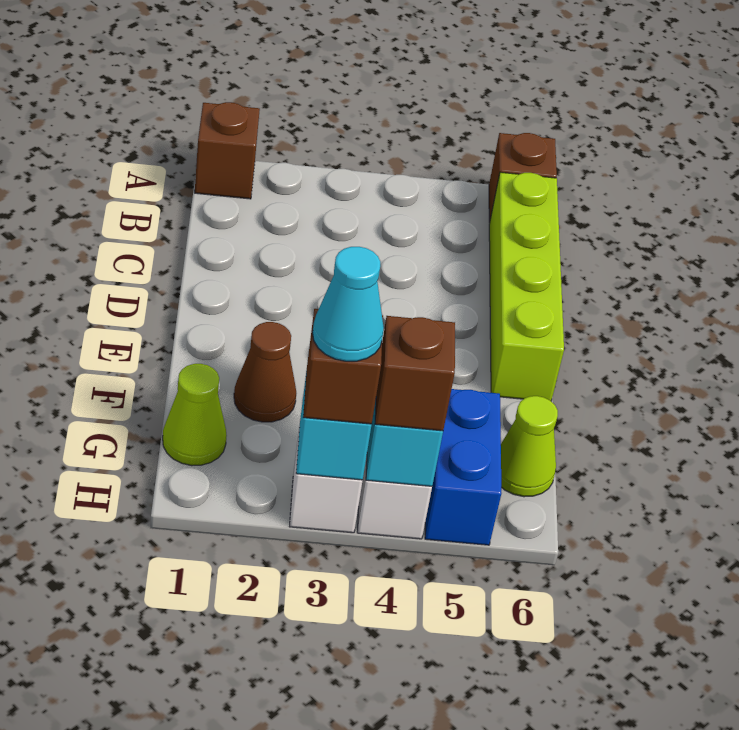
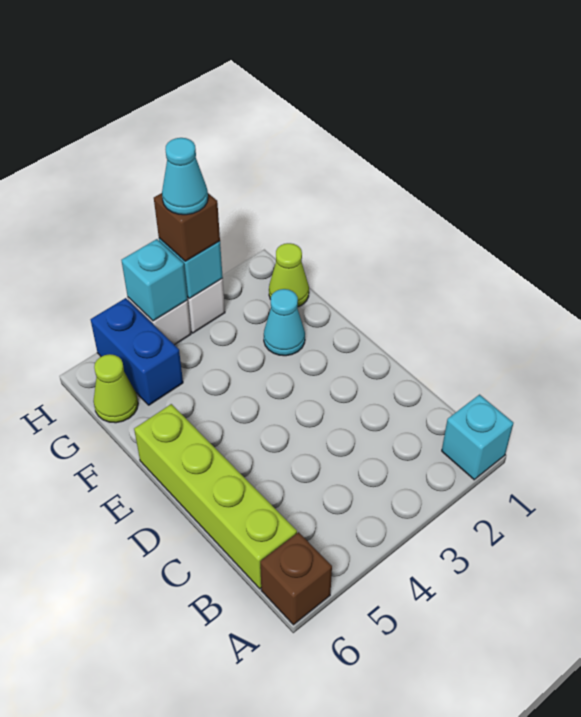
brown 1x1 brick [195,102,260,199] -> cyan 1x1 brick [442,395,513,480]
brown 1x1 cone [234,322,296,422] -> cyan 1x1 cone [264,289,305,356]
brown 1x1 brick [375,316,455,431] -> none

